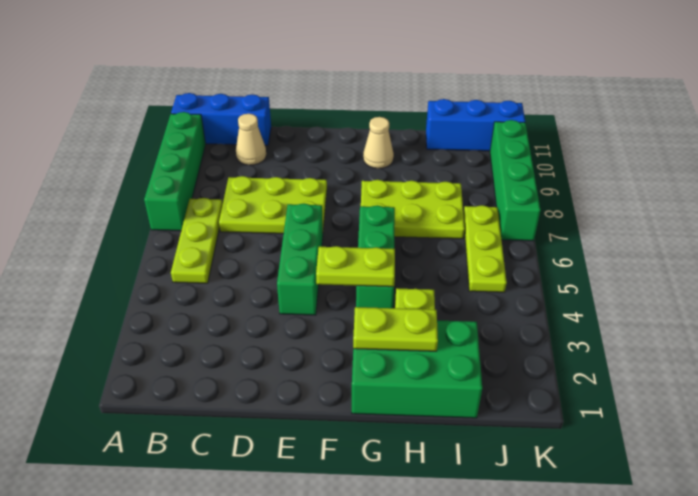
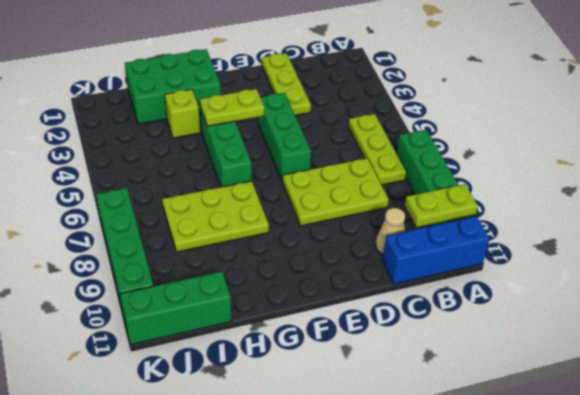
lime 1x2 plate [353,307,438,351] -> lime 1x2 plate moved to [405,184,478,227]
tan 1x1 cone [363,117,394,168] -> none
blue 1x3 brick [426,99,525,151] -> green 1x3 brick [120,271,231,345]
lime 1x3 plate [463,205,507,292] -> lime 1x3 plate moved to [262,53,311,115]

